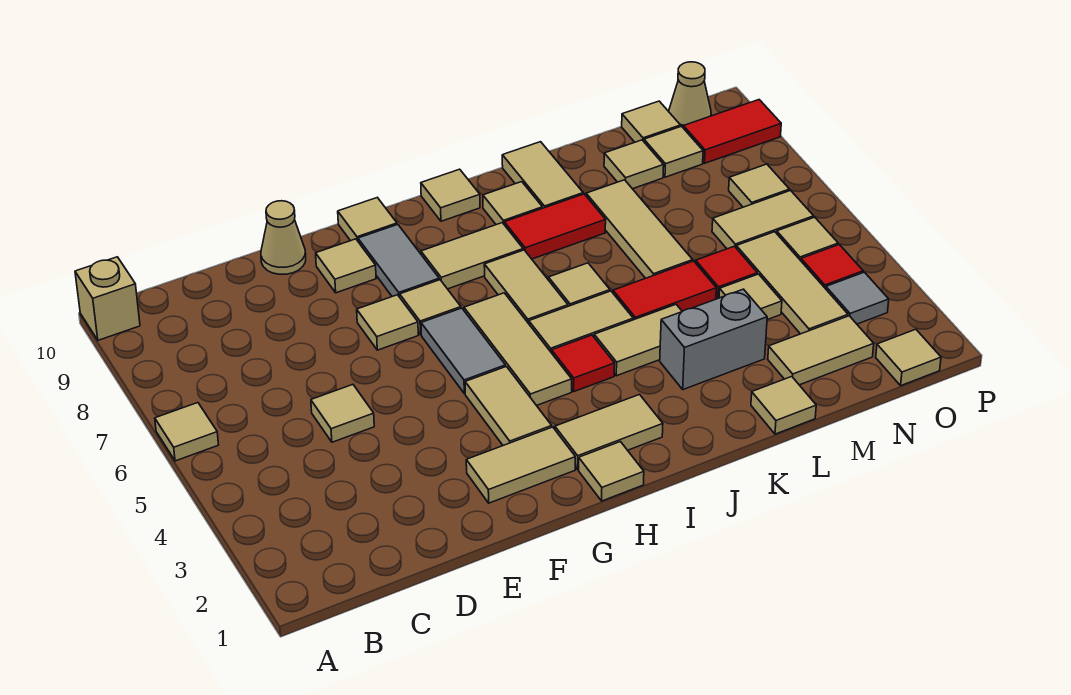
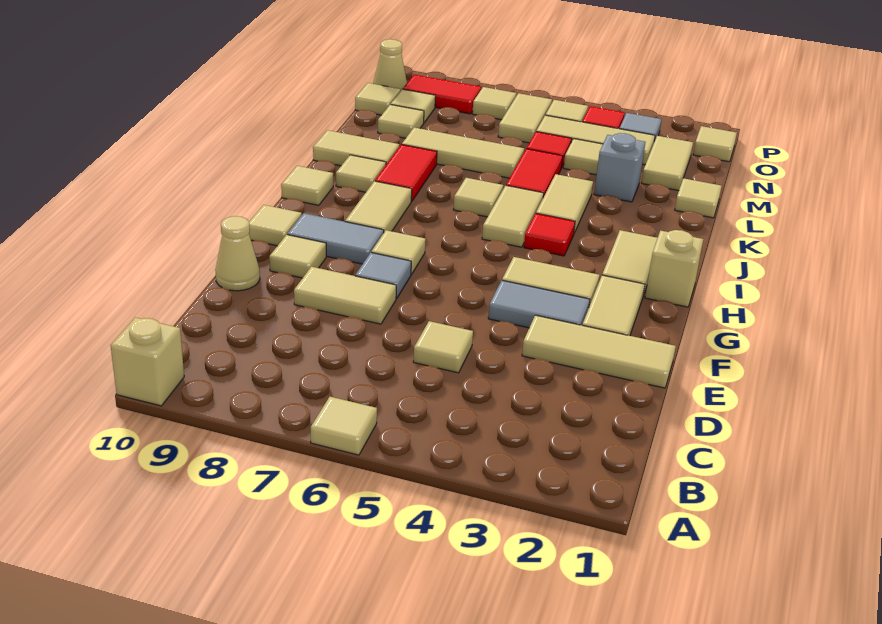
tan 1x1 tile [357,295,418,350] -> grey 1x1 tile [355,253,411,299]
grey 1x2 tile [421,308,505,394] -> grey 1x2 tile moved to [488,280,590,328]
tan 1x1 tile [579,442,644,501] -> tan 1x1 brick [645,230,703,307]
tan 1x3 tile [464,293,572,405] -> tan 1x3 tile moved to [522,315,676,388]
tan 1x2 tile [484,250,568,324] -> tan 1x2 tile moved to [294,267,396,324]
grey 1x2 brick [660,289,767,390] -> grey 1x1 brick [594,133,645,202]
red 1x2 tile [683,100,781,163] -> red 1x2 tile turned to [403,75,481,114]

